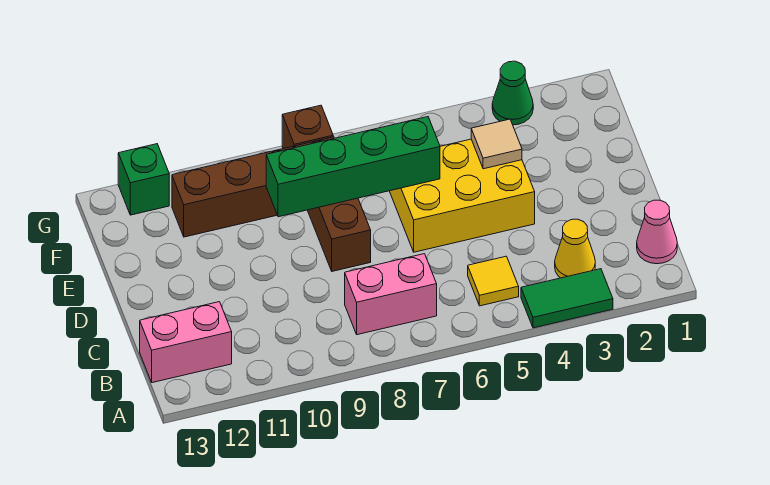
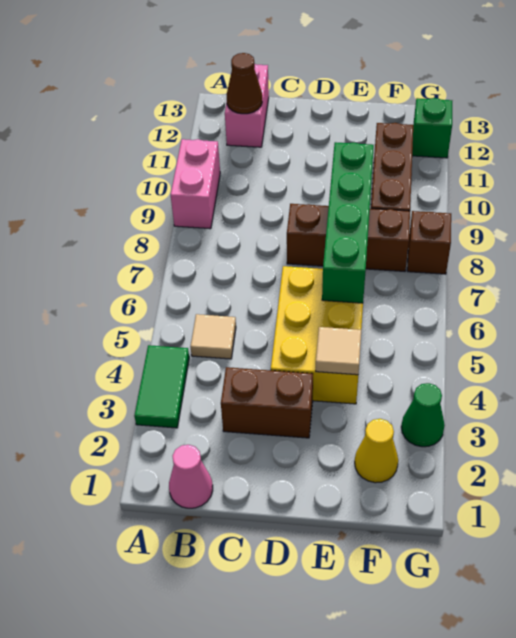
yellow 1x1 cone [555,219,595,278] -> yellow 1x1 cone moved to [355,419,398,483]
yellow 1x1 tile [468,256,519,306] -> tan 1x1 tile [191,314,236,359]
pink 1x2 brick [345,254,437,335] -> pink 1x2 brick moved to [171,139,220,229]
none -> brown 1x1 cone [227,53,262,114]
none -> brown 1x2 brick [221,367,313,438]

